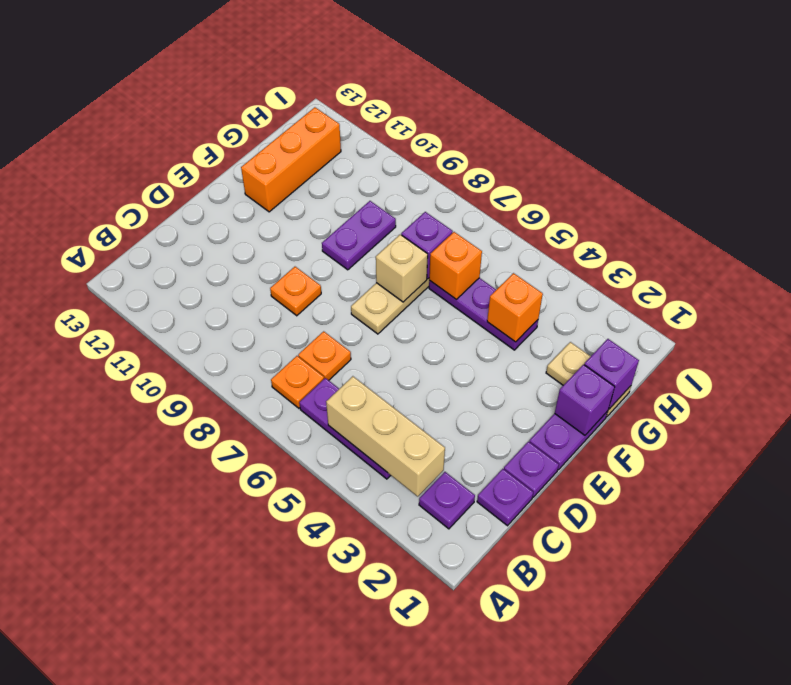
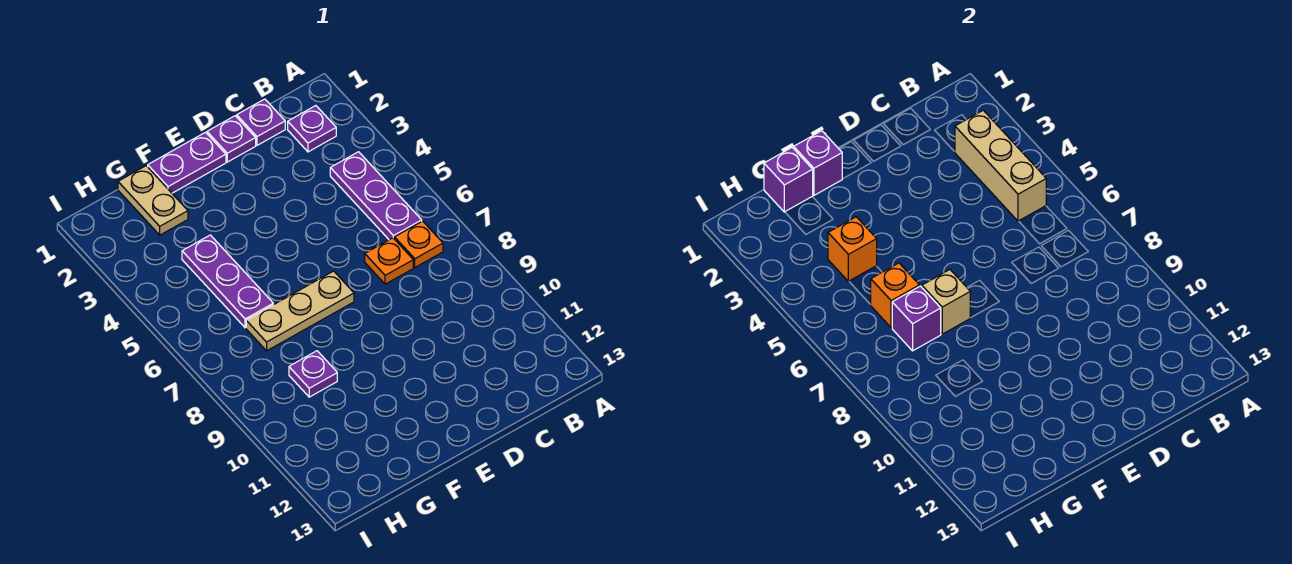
orange 1x1 plate [270,267,321,316] -> none
purple 1x2 plate [322,201,396,270] -> purple 1x1 plate [289,351,337,397]
orange 1x3 brick [241,107,341,212] -> none

